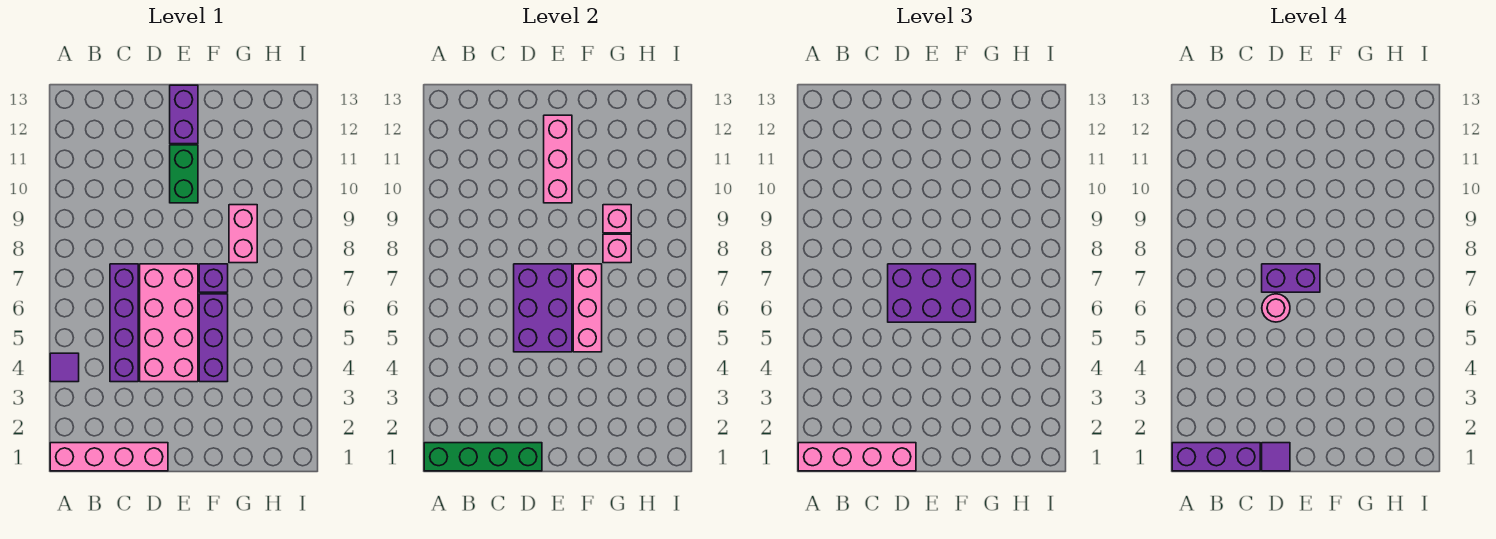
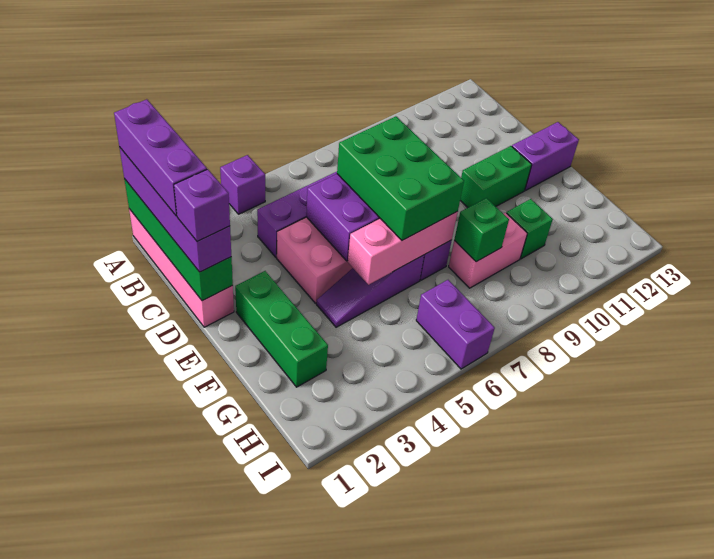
pink 1x4 brick [798,443,916,471] -> purple 1x4 brick [119,147,231,272]
purple 1x1 tile [50,353,79,382] -> purple 1x1 brick [220,155,265,214]
purple 1x1 tile [1262,443,1290,471] -> purple 1x1 brick [174,169,230,242]
purple 2x3 brick [888,264,976,322] -> green 2x3 brick [337,116,464,240]
pink 1x1 round brick [1262,294,1290,322] -> none
purple 1x2 brick [1262,264,1320,292] -> purple 1x2 brick moved to [416,280,495,369]
none -> green 1x3 brick [235,271,328,387]
pink 1x3 brick [544,115,572,203] -> none
purple 1x3 brick [199,294,228,382] -> purple 1x3 slope [316,255,424,327]
pink 1x1 brick [603,234,631,263] -> green 1x1 brick [454,198,509,262]
pink 1x1 brick [603,205,631,233] -> none
none -> green 1x1 brick [507,199,553,259]

